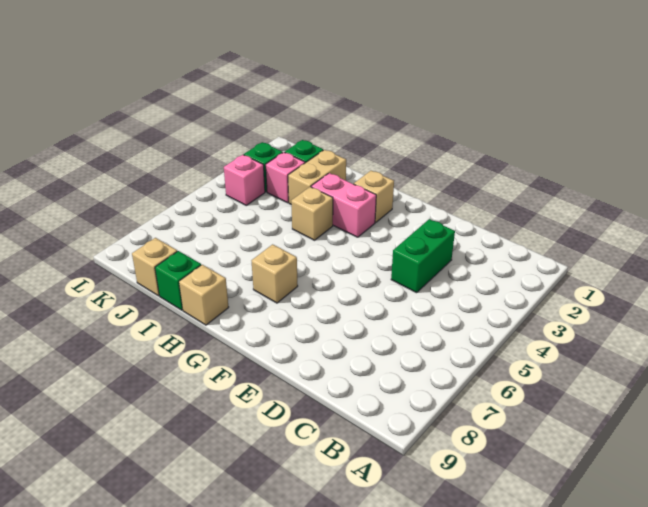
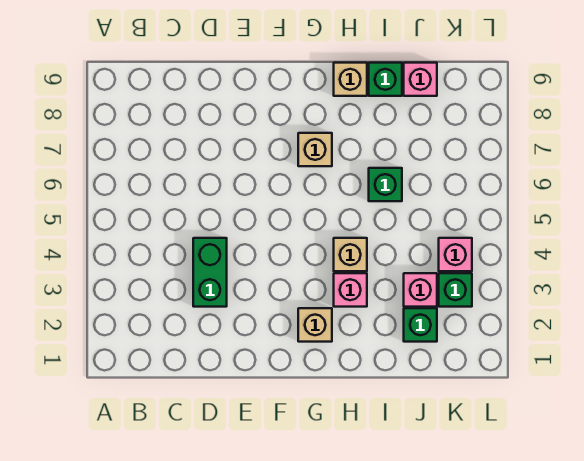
pink 1x2 brick [311,173,376,237] -> pink 1x1 brick [334,273,367,307]
tan 1x2 brick [288,150,346,204] -> none
none -> green 1x1 brick [369,168,402,201]
tan 1x1 brick [132,238,177,296] -> pink 1x1 brick [404,63,437,96]

